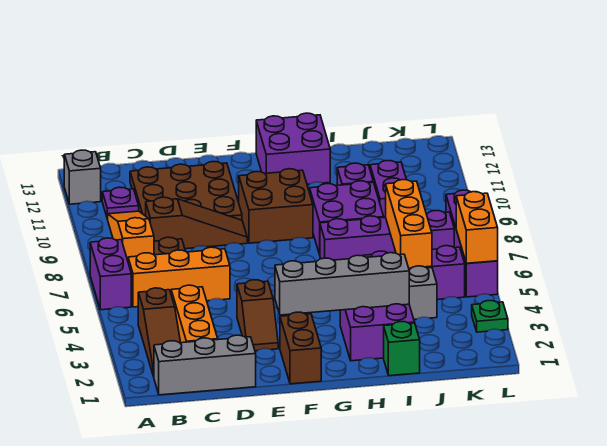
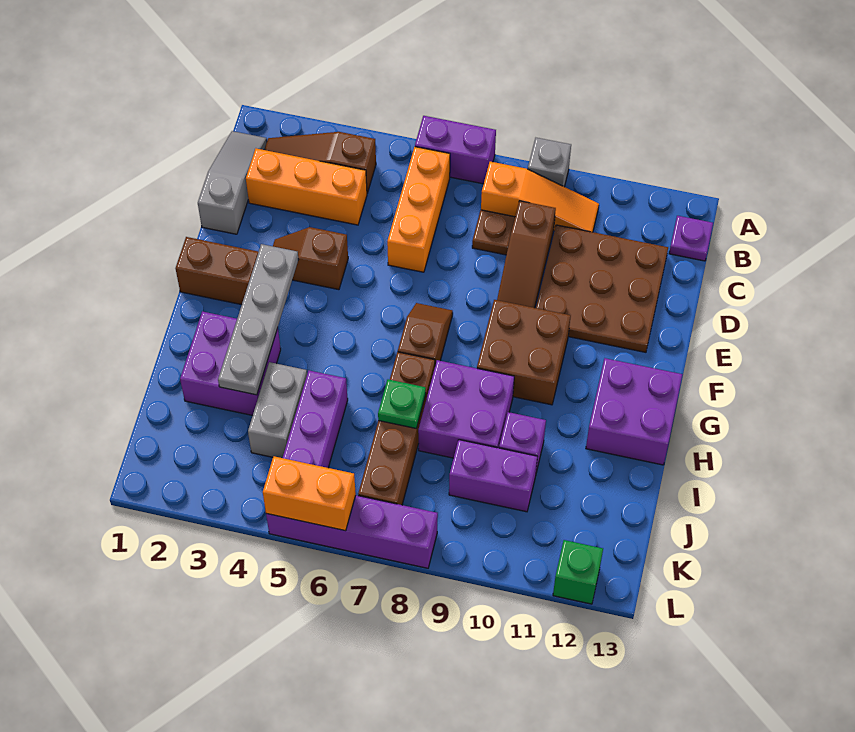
grey 1x1 brick [64,150,101,204] -> grey 1x1 brick moved to [528,138,571,187]
grey 1x3 brick [154,335,256,395] -> grey 1x3 slope [198,131,267,234]
purple 1x1 plate [102,187,139,219] -> purple 1x1 plate moved to [669,216,713,261]
grey 1x4 brick [275,253,409,315] -> grey 1x4 plate [218,244,299,395]
none -> brown 1x2 slope [398,303,453,365]
purple 1x4 brick [320,211,454,260] -> brown 1x4 brick [358,352,435,505]
green 1x1 brick [384,322,420,376] -> green 1x1 brick moved to [553,540,603,604]
orange 1x3 brick [386,180,432,268] -> none
green 1x1 plate [472,301,508,332] -> green 1x1 plate moved to [378,379,426,429]

